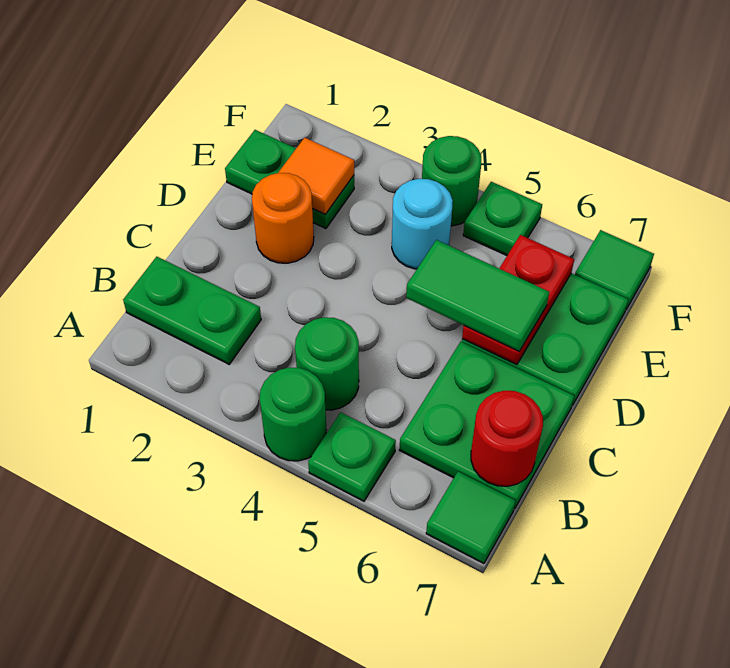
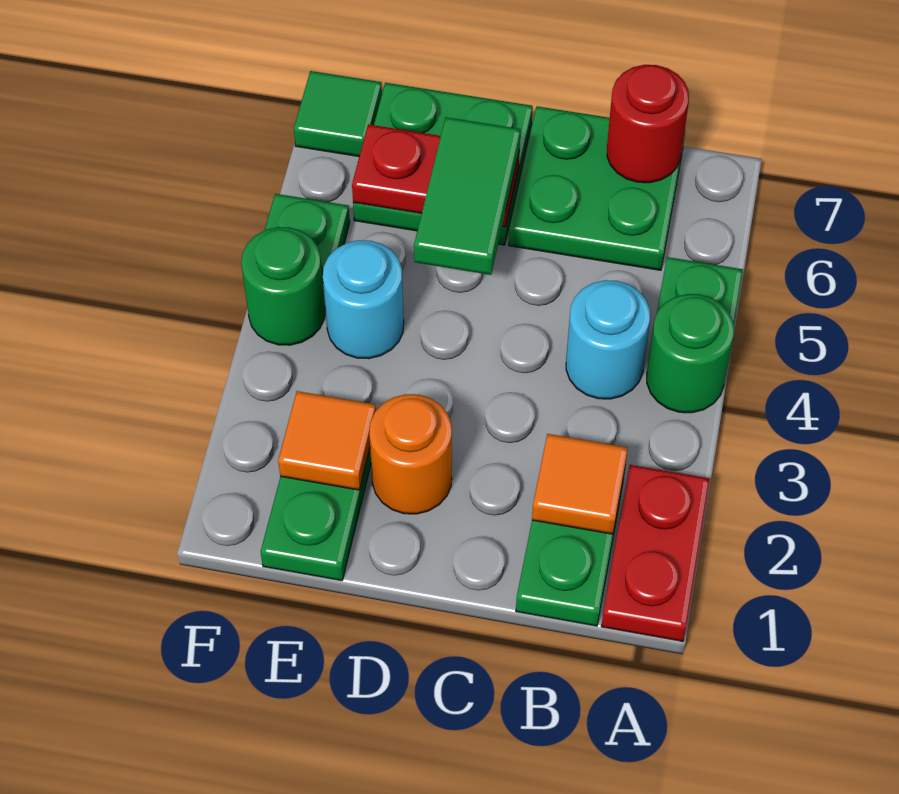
none -> red 1x2 plate [601,465,710,641]
green 1x1 tile [426,472,516,564] -> none
none -> orange 1x1 tile [532,434,628,534]
green 1x1 round brick [295,317,359,410] -> cyan 1x1 round brick [566,280,650,399]

